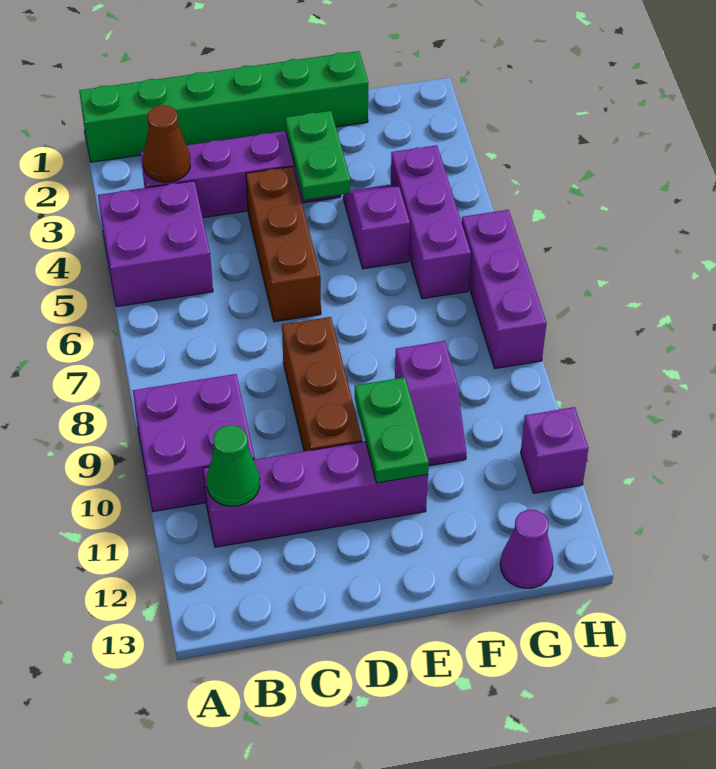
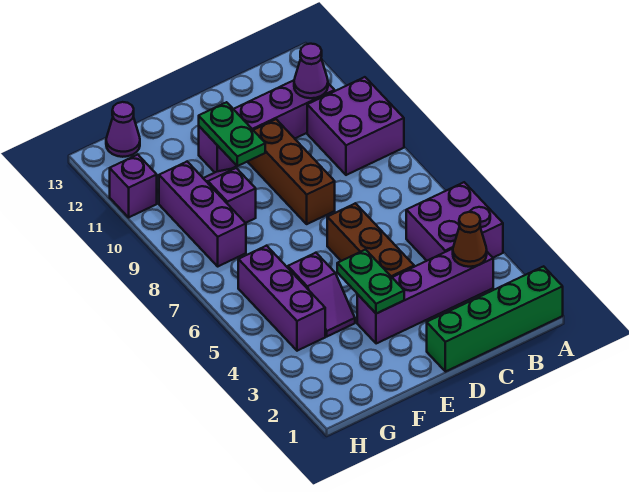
green 1x6 brick [79,51,369,162] -> green 1x4 brick [427,266,563,372]
green 1x1 cone [207,425,260,506] -> purple 1x1 cone [294,44,328,98]
purple 1x3 brick [462,210,546,369] -> purple 1x3 brick moved to [159,162,246,266]

